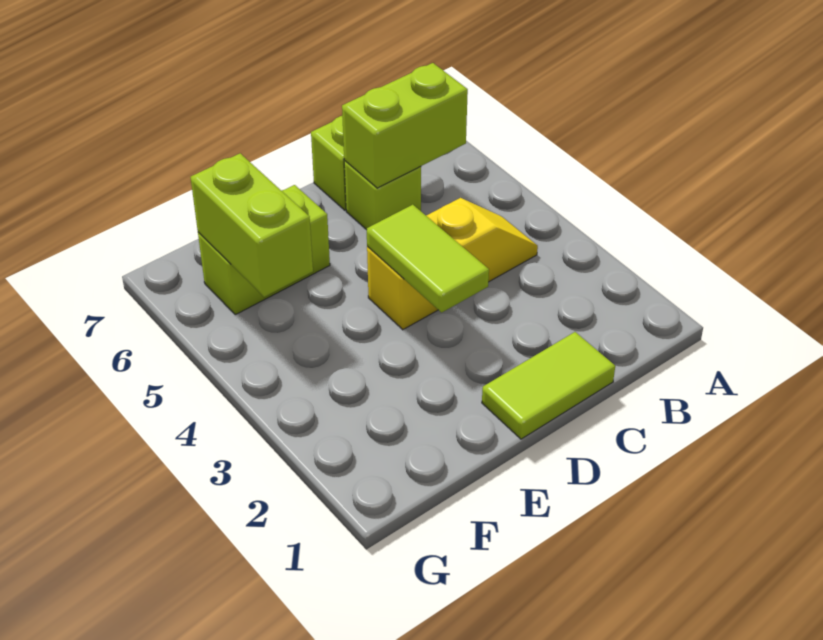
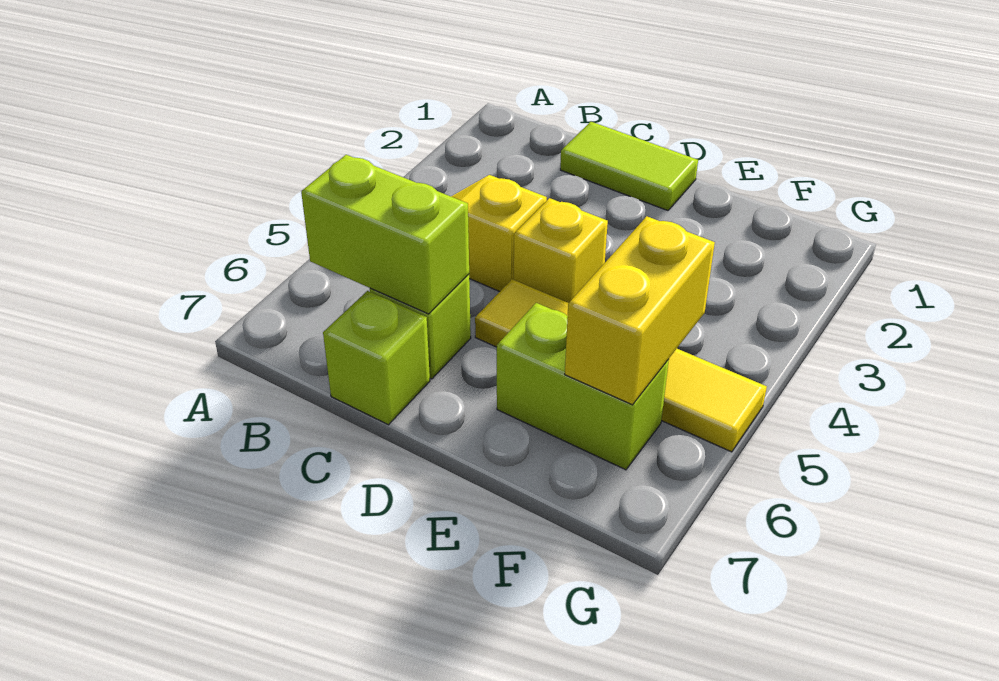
lime 1x2 tile [367,205,489,312] -> none
none -> yellow 1x4 tile [475,279,767,452]
lime 1x2 brick [191,153,313,297] -> yellow 1x2 brick [565,216,715,405]

